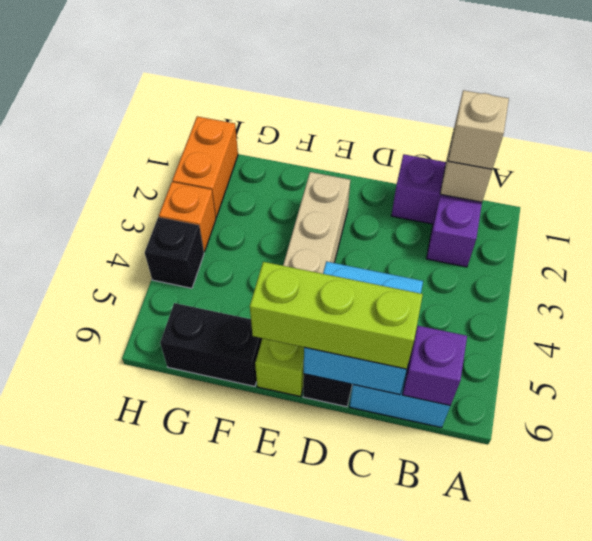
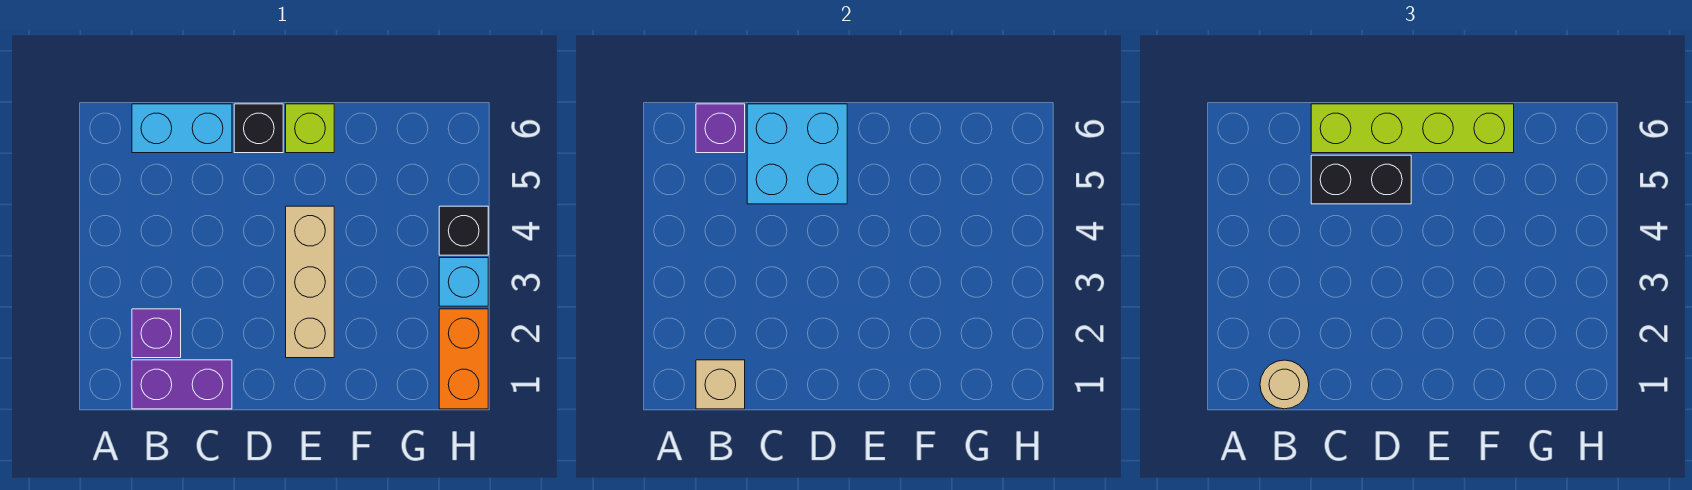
tan 1x1 brick [448,90,509,169] -> tan 1x1 round brick [1260,360,1309,409]
lime 1x3 brick [250,262,423,369] -> lime 1x4 brick [1311,104,1514,153]
black 1x2 brick [160,303,262,386] -> black 1x2 brick moved to [1311,155,1411,204]
orange 1x1 brick [159,182,216,252] -> cyan 1x1 brick [439,258,488,306]

